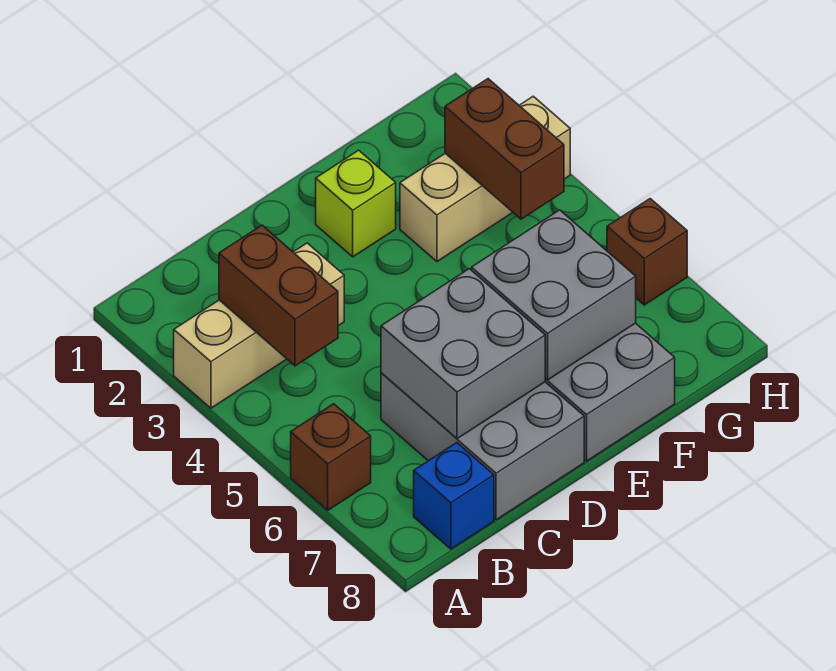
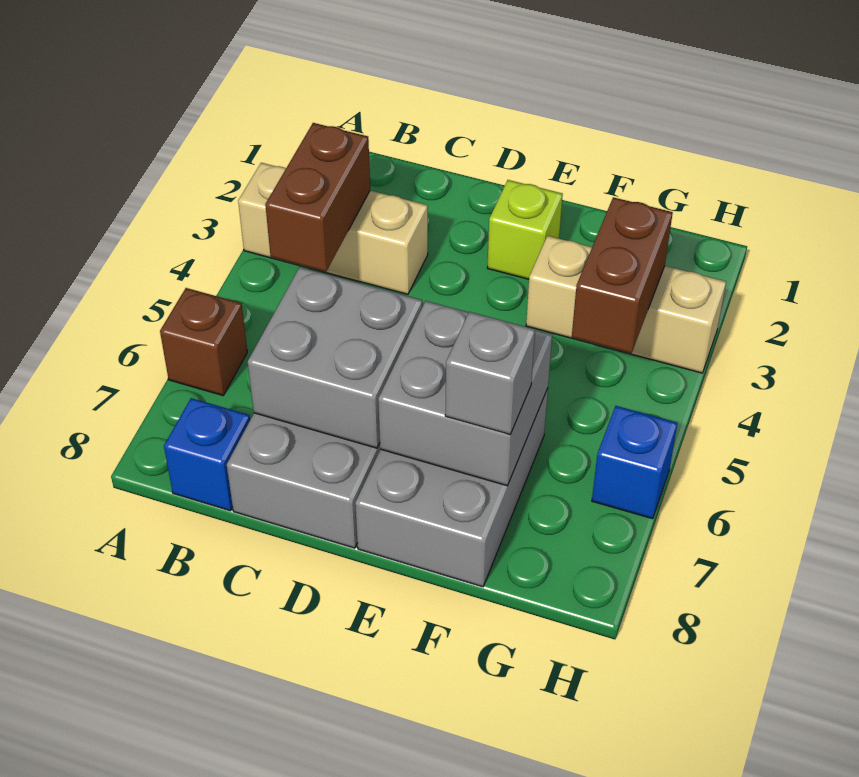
none -> grey 1x1 brick [445,312,535,434]
brown 1x1 brick [607,199,687,305] -> blue 1x1 brick [592,406,677,519]

